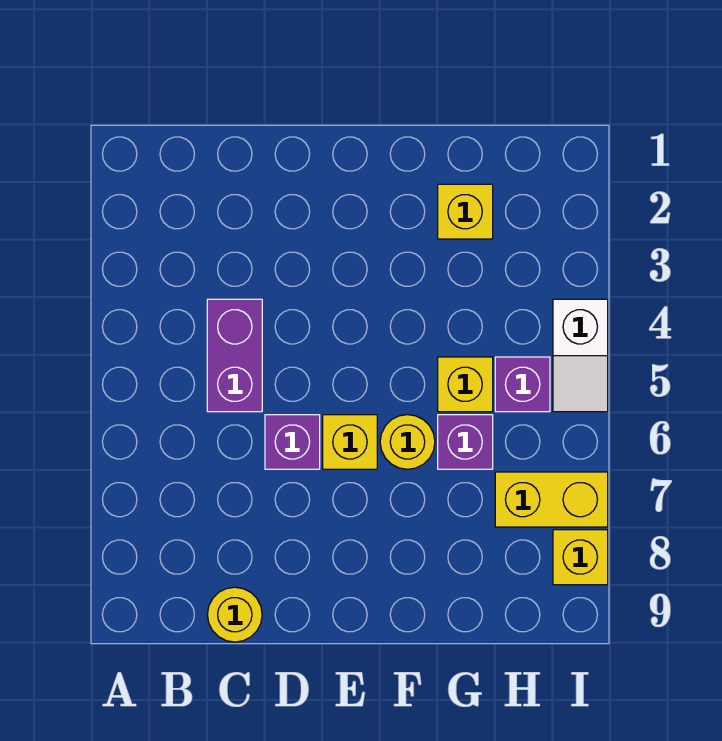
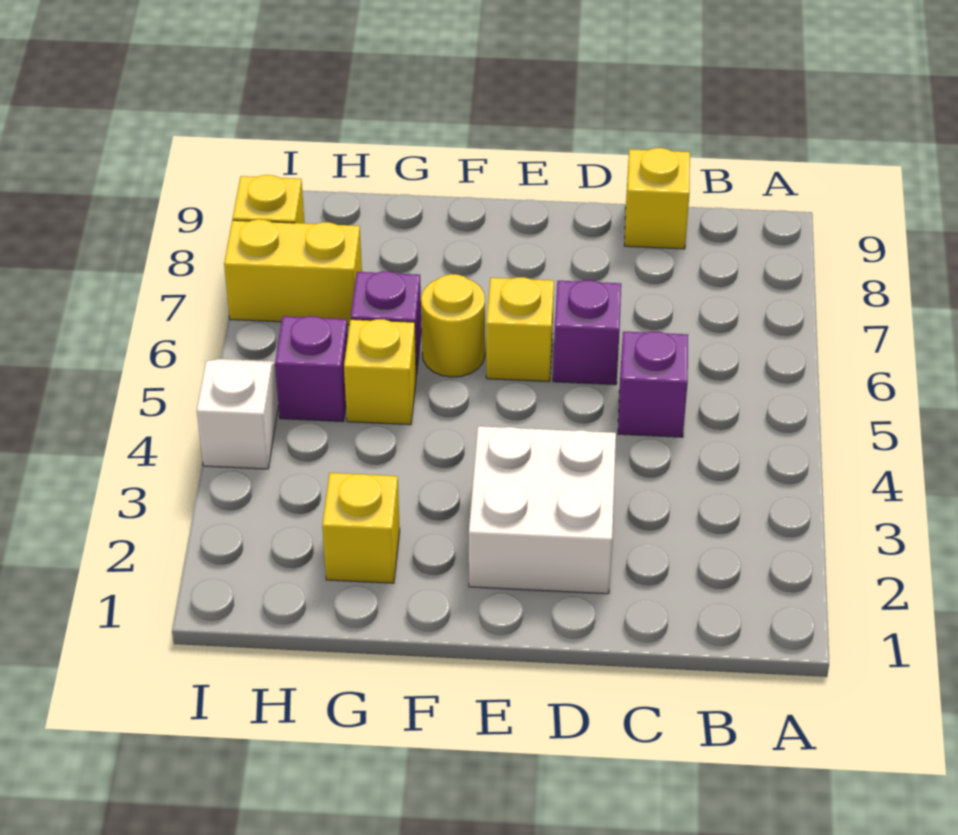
purple 1x2 brick [207,299,262,412] -> purple 1x1 brick [618,331,688,437]
yellow 1x1 round brick [207,587,262,642] -> yellow 1x1 brick [625,148,690,249]
none -> white 2x2 brick [469,426,616,594]

